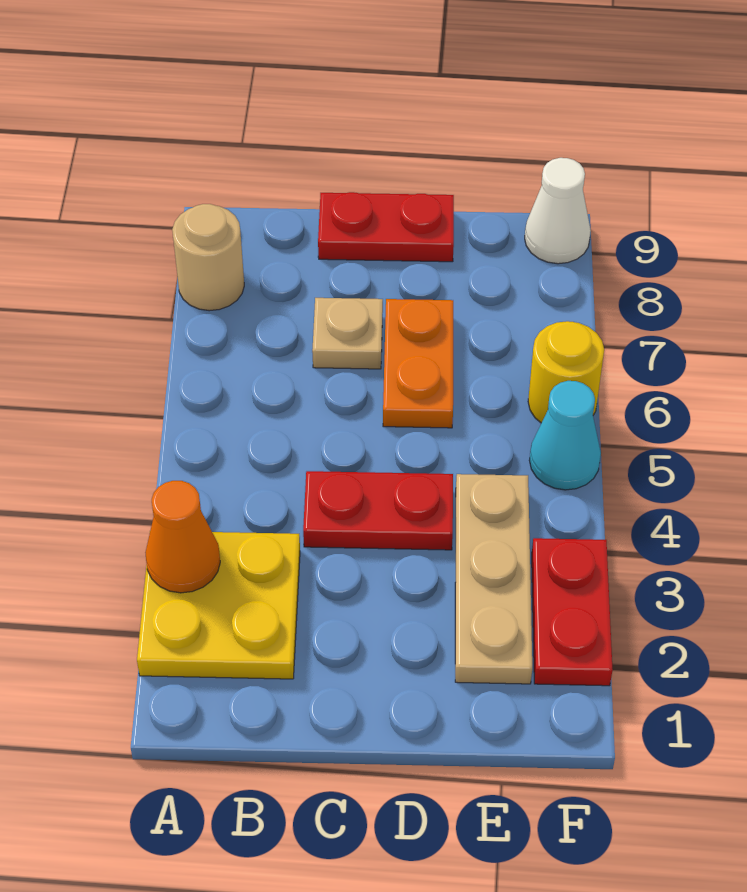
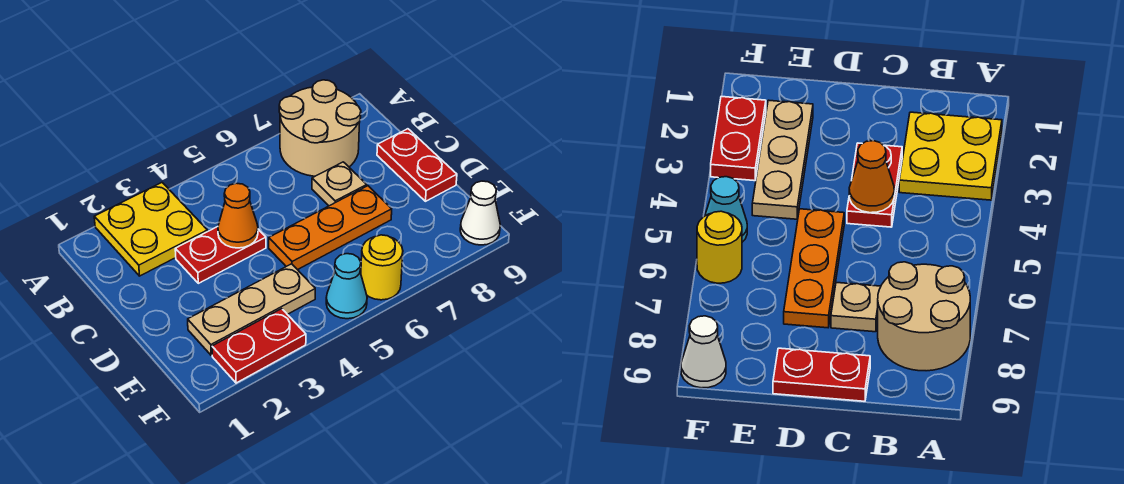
orange 1x1 cone [145,481,220,593] -> orange 1x1 cone moved to [218,183,258,248]
tan 1x1 round brick [172,204,244,311] -> tan 2x2 round brick [279,80,361,176]
red 1x2 plate [303,471,453,550] -> red 1x2 plate turned to [175,227,266,283]
orange 1x2 plate [383,299,453,428] -> orange 1x3 plate [269,186,392,270]

